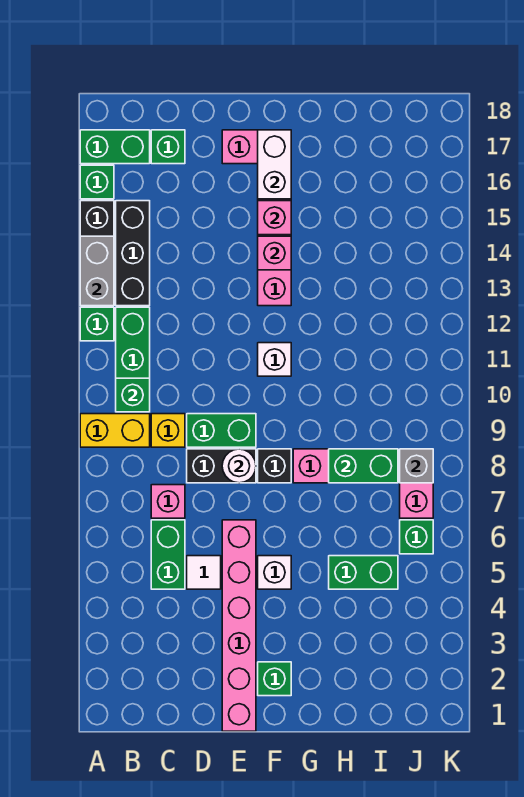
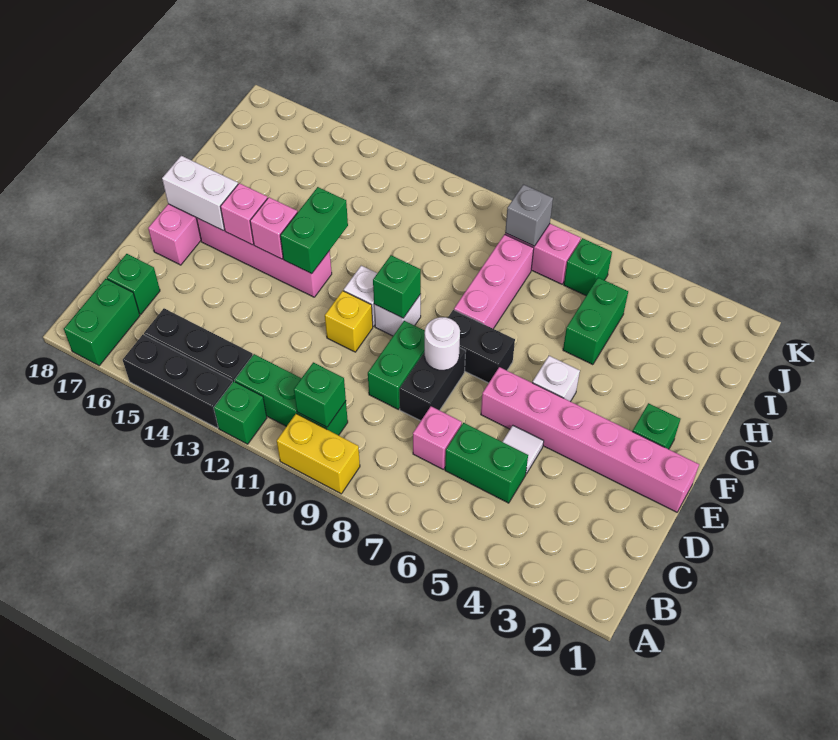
yellow 1x2 brick [80,414,150,447] -> yellow 1x2 brick turned to [277,414,360,494]
grey 1x2 brick [80,236,114,306] -> none
green 1x1 brick [80,165,114,199] -> green 1x1 brick moved to [373,255,421,318]
yellow 1x1 brick [151,414,185,447] -> yellow 1x1 brick moved to [325,291,373,352]
black 1x1 brick [258,449,291,483] -> black 1x2 brick [448,310,515,383]
none -> white 1x1 brick [374,294,421,336]
green 1x2 brick [329,449,398,483] -> green 1x2 brick moved to [280,187,348,274]

